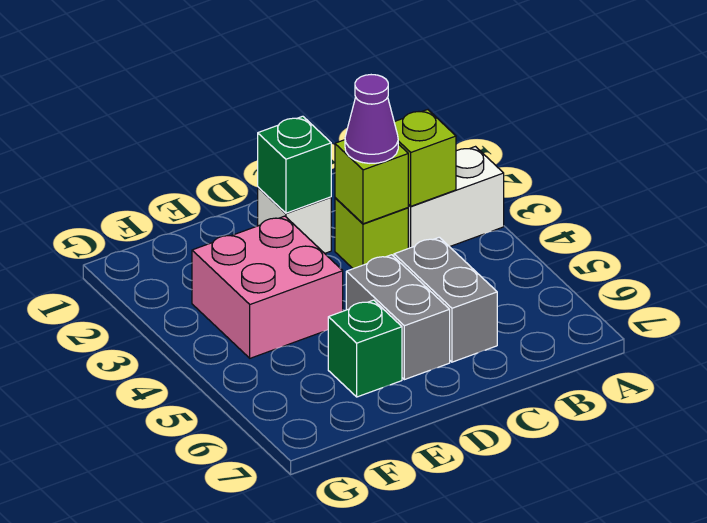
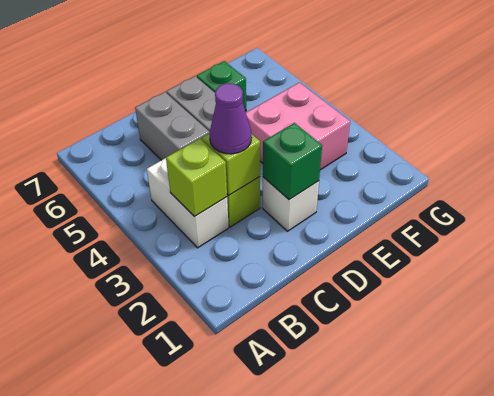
white 1x2 brick [408,147,504,248] -> white 1x2 brick turned to [147,158,229,248]

